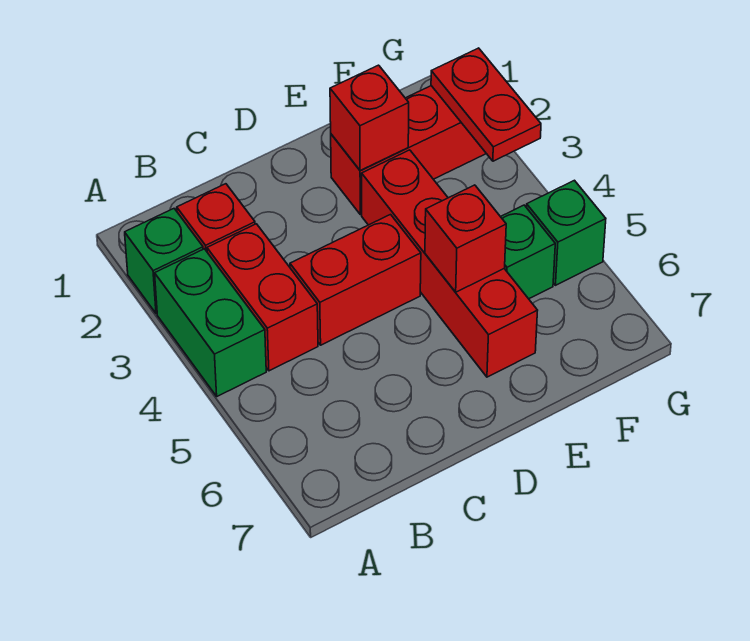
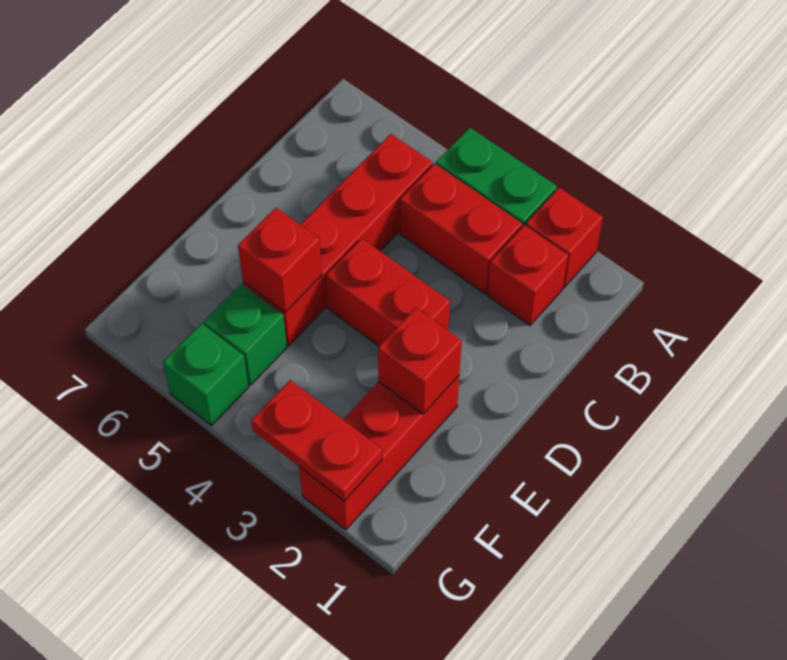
green 1x1 brick [125,209,203,314] -> red 1x1 brick [526,188,603,287]
red 1x2 brick [290,215,421,345] -> red 1x2 brick turned to [326,238,450,346]
red 1x4 brick [362,150,538,377] -> red 1x4 brick turned to [243,134,432,346]

